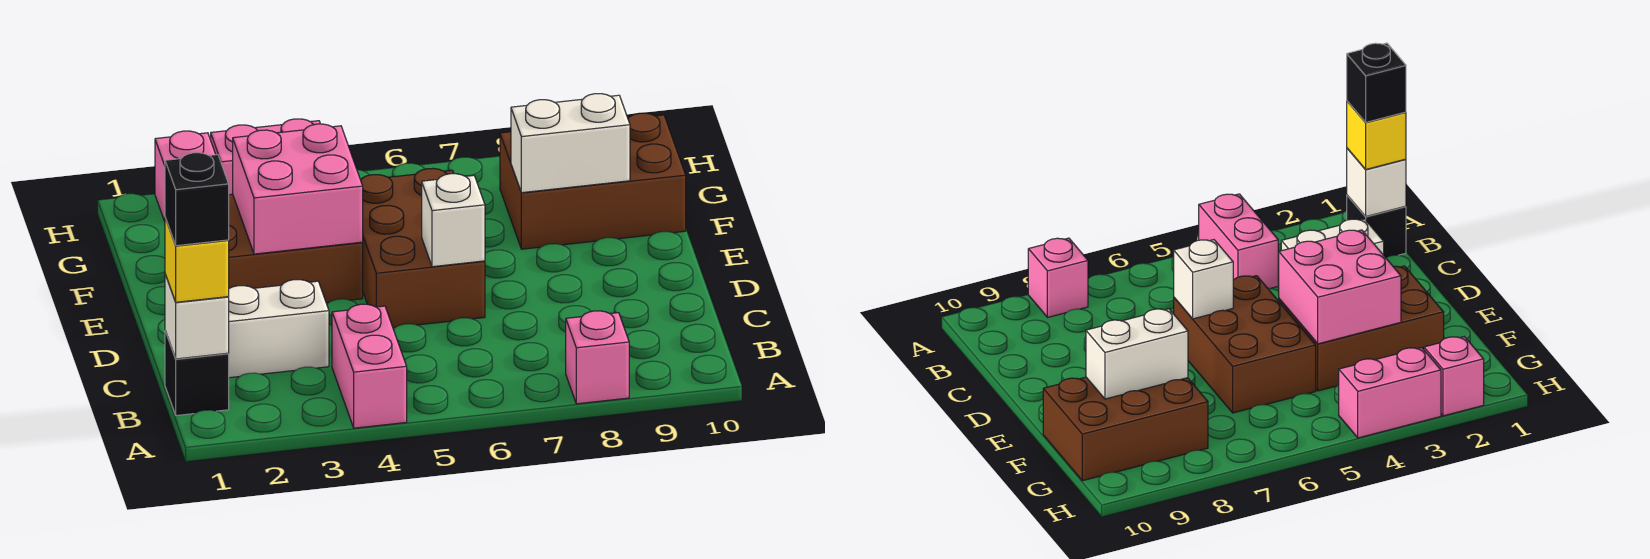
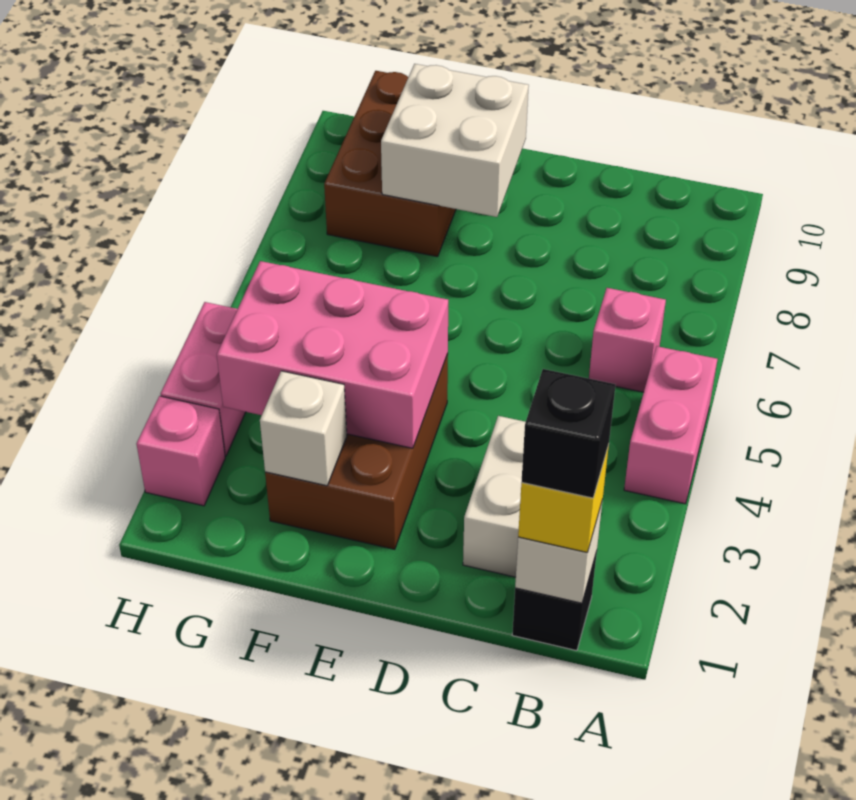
pink 1x2 brick [332,304,407,428] -> pink 1x2 brick turned to [624,346,717,504]
pink 1x1 brick [566,311,629,404] -> pink 1x1 brick moved to [589,288,666,392]
brown 2x3 brick [361,168,485,328] -> none
white 1x1 brick [422,174,485,267] -> white 1x1 brick moved to [260,371,347,486]
pink 2x2 brick [233,124,363,254] -> pink 2x3 brick [217,261,448,448]
white 1x2 brick [511,94,630,193] -> white 2x2 brick [381,64,529,217]

